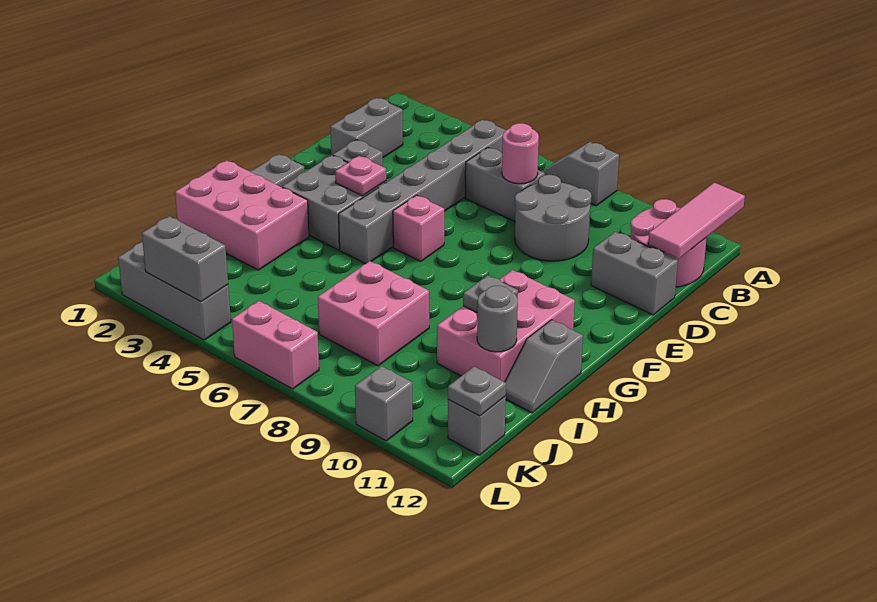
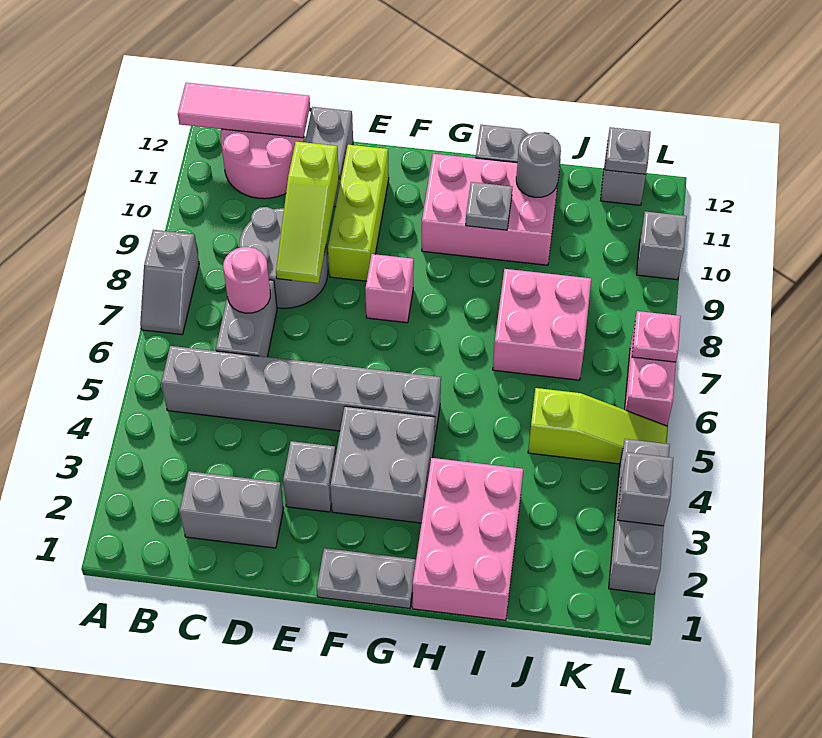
none -> lime 1x3 slope [276,142,339,283]
none -> lime 1x3 brick [328,145,389,281]
pink 1x1 plate [335,156,386,196] -> pink 1x1 plate moved to [632,311,681,362]
pink 1x1 brick [393,195,444,261] -> pink 1x1 brick moved to [365,254,414,323]
none -> lime 1x3 slope [528,388,668,464]
grey 1x2 brick [142,216,228,302] -> grey 1x1 brick [618,452,673,526]

